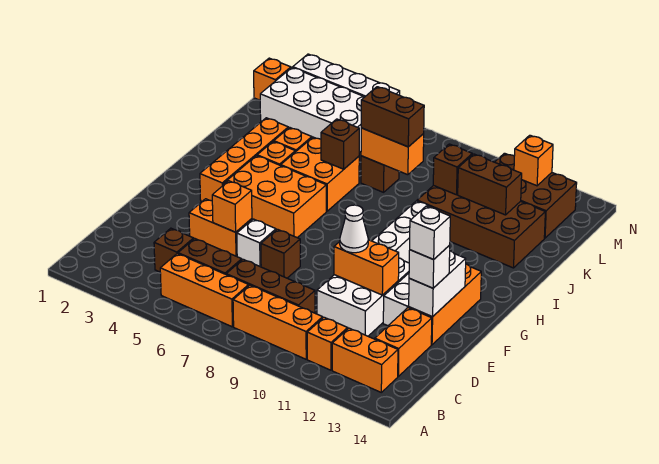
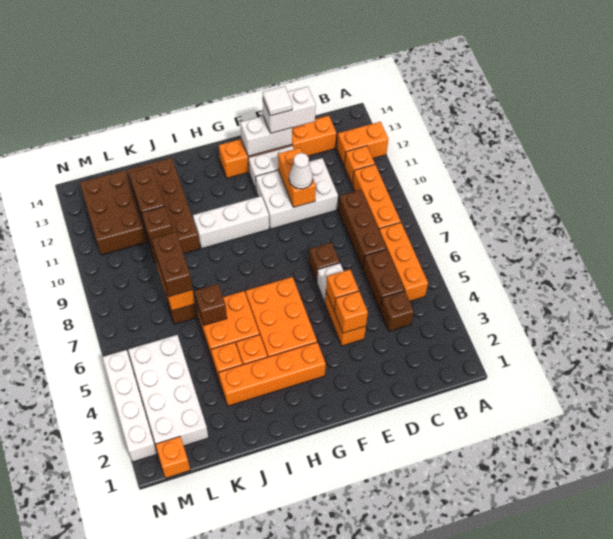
orange 1x2 brick [332,328,398,392] -> orange 1x2 brick turned to [337,122,388,166]
white 1x1 brick [409,245,450,288] -> white 1x2 brick [263,86,316,133]
white 1x1 brick [410,206,450,259] -> white 1x1 tile [263,86,292,116]
orange 1x1 brick [514,135,553,186] -> orange 1x1 brick moved to [335,291,368,333]

